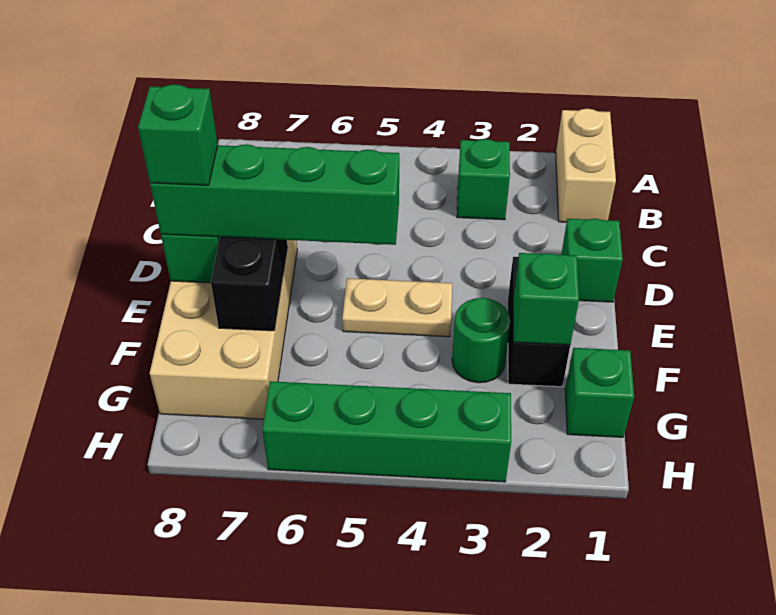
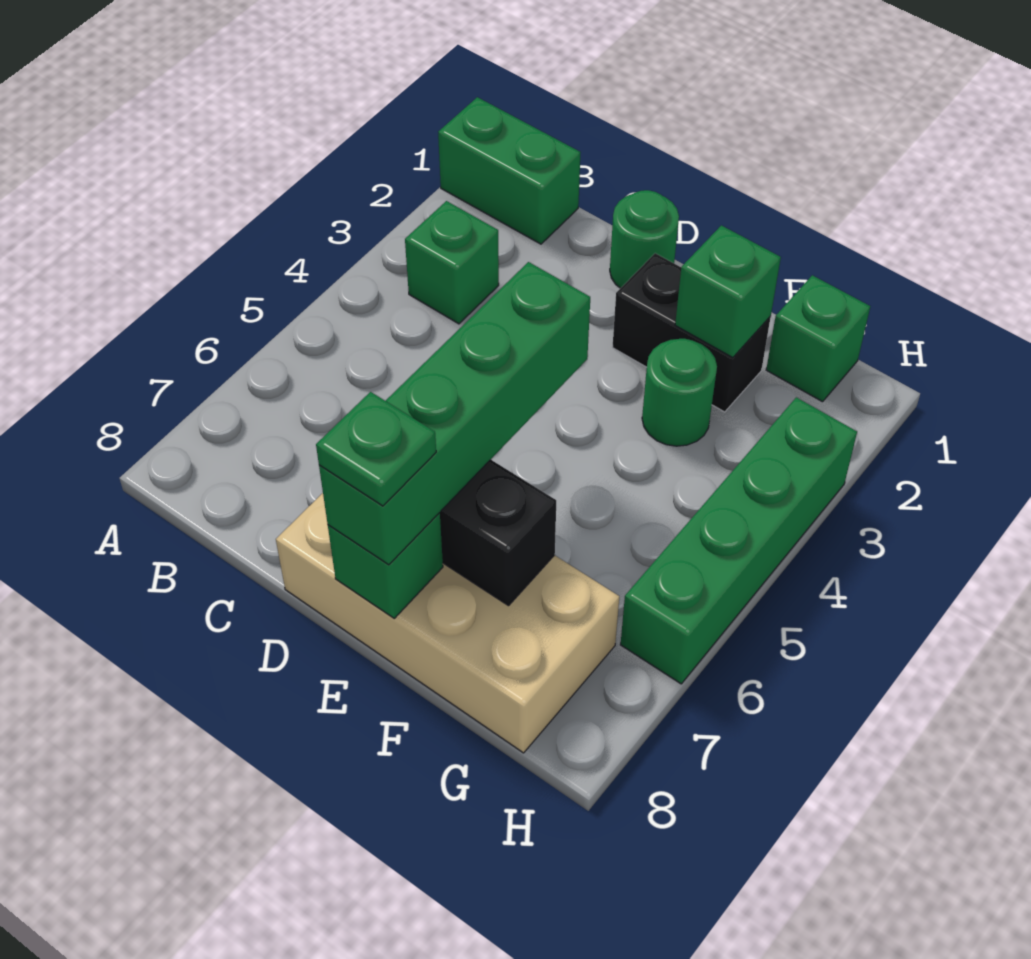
tan 1x2 brick [556,109,616,222] -> green 1x2 brick [438,97,581,244]
green 1x1 brick [561,219,623,302] -> green 1x1 round brick [610,190,679,288]
tan 1x2 plate [342,278,452,337] -> none
green 1x1 brick [138,84,218,185] -> green 1x1 plate [316,392,436,506]

